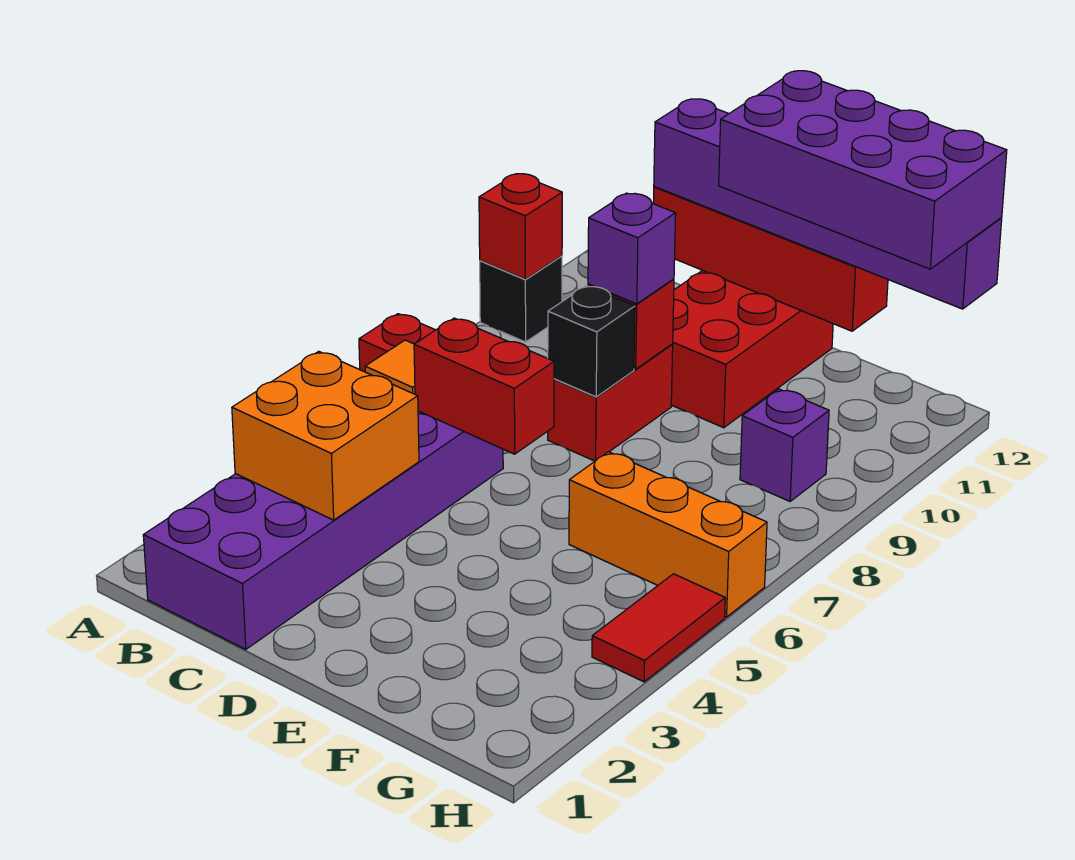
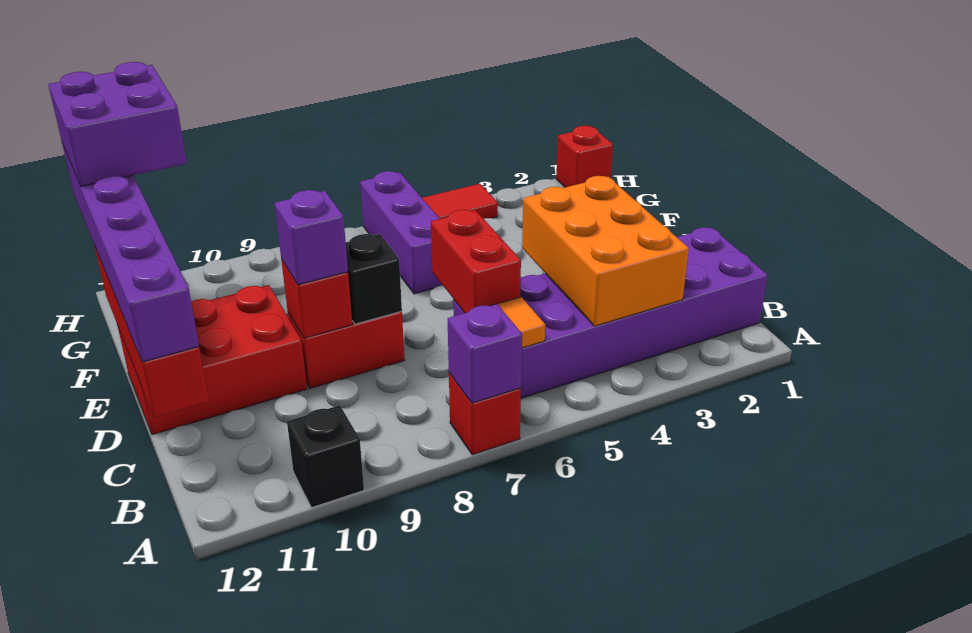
red 1x1 brick [479,174,562,279] -> red 1x1 brick moved to [556,126,613,187]
orange 2x2 brick [232,351,419,520] -> orange 2x3 brick [522,176,689,326]
purple 2x4 brick [719,71,1007,269] -> purple 2x2 brick [48,62,187,186]
orange 1x3 brick [569,452,767,617] -> purple 1x3 brick [360,171,442,294]
purple 1x1 brick [740,389,829,501] -> purple 1x1 brick moved to [448,304,522,403]

